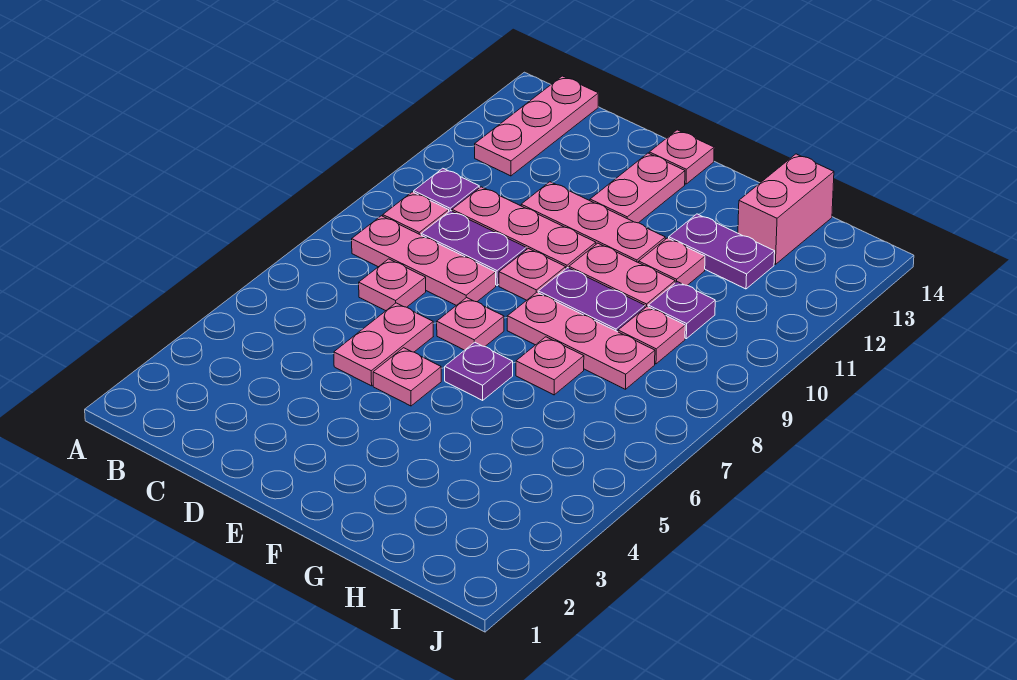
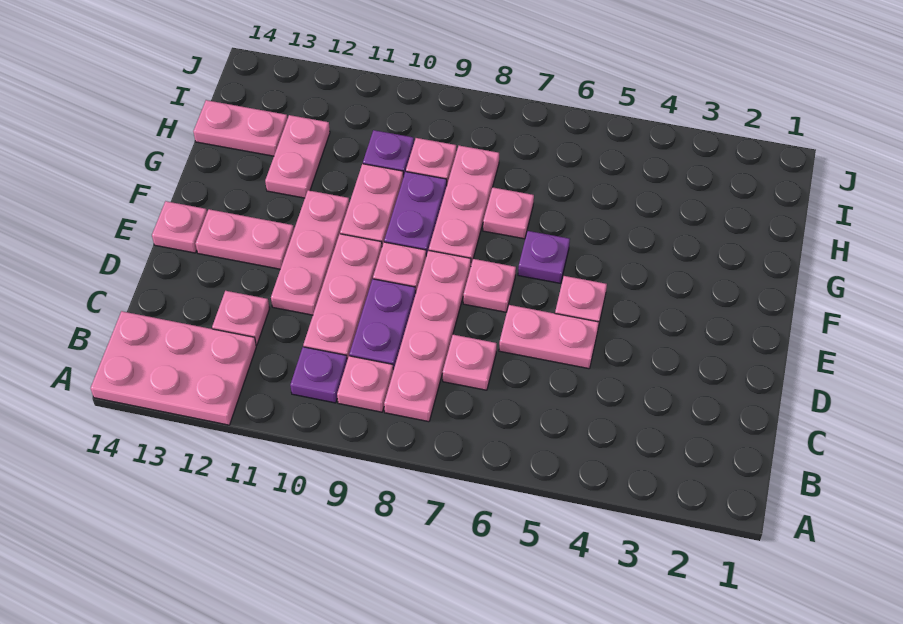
pink 1x3 plate [352,216,496,305] -> pink 1x4 plate [384,250,471,422]
pink 1x3 plate [475,76,598,176] -> pink 2x3 plate [91,311,256,425]
pink 1x1 plate [639,238,705,285] -> pink 1x1 plate moved to [212,291,270,345]
purple 1x2 plate [669,214,775,289] -> pink 1x2 plate [265,115,330,198]
pink 1x2 brick [738,154,834,264] -> pink 1x2 plate [193,100,288,156]

